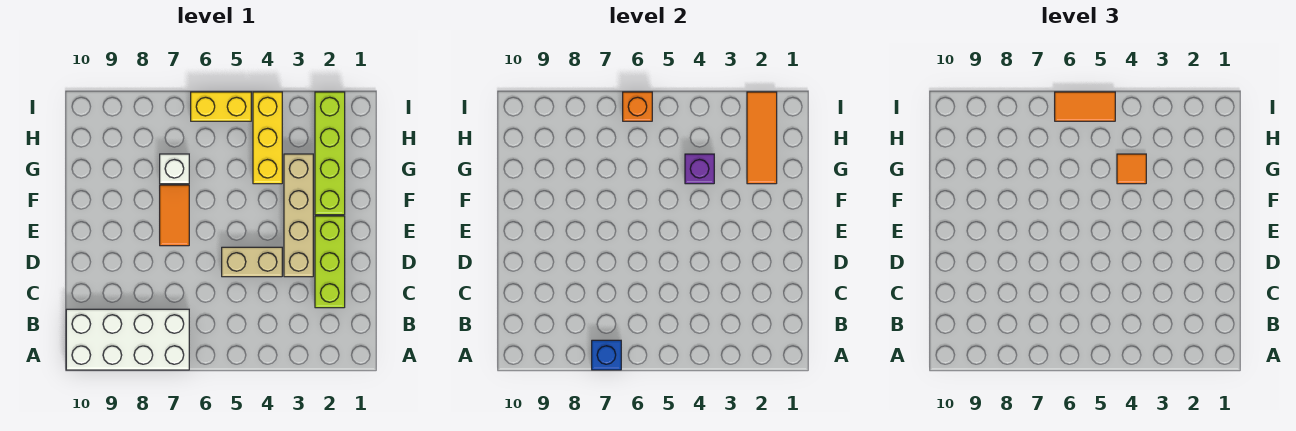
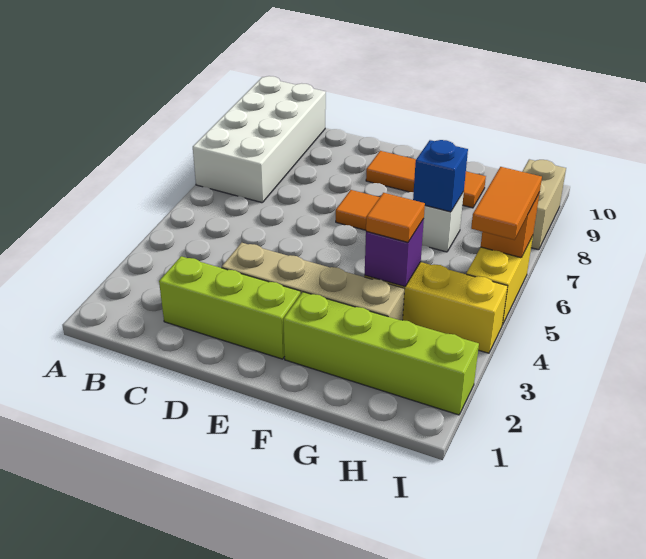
blue 1x1 brick [592,340,621,370] -> blue 1x1 brick moved to [413,140,468,212]
tan 1x2 brick [222,247,282,277] -> tan 1x2 brick moved to [522,159,566,250]
orange 1x3 tile [747,92,777,184] -> orange 1x3 tile moved to [366,151,486,208]

